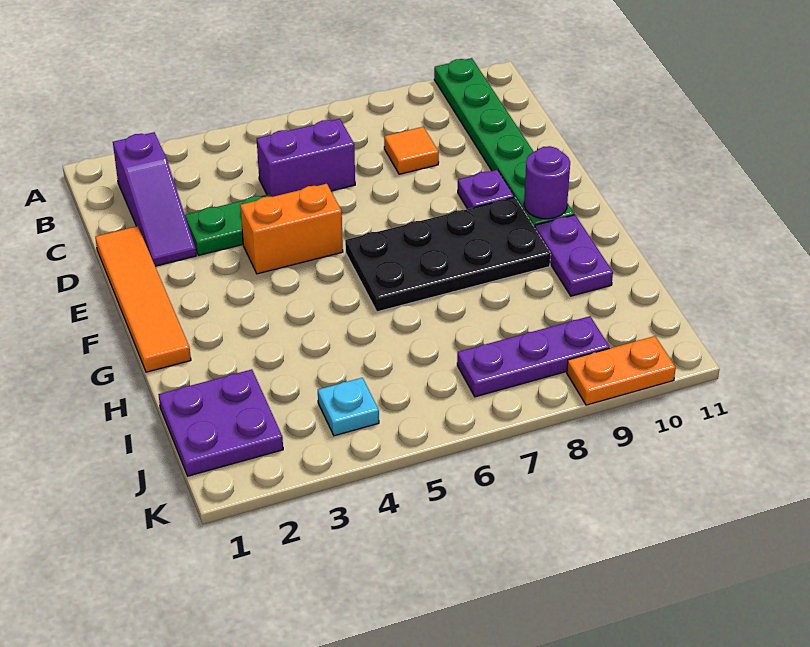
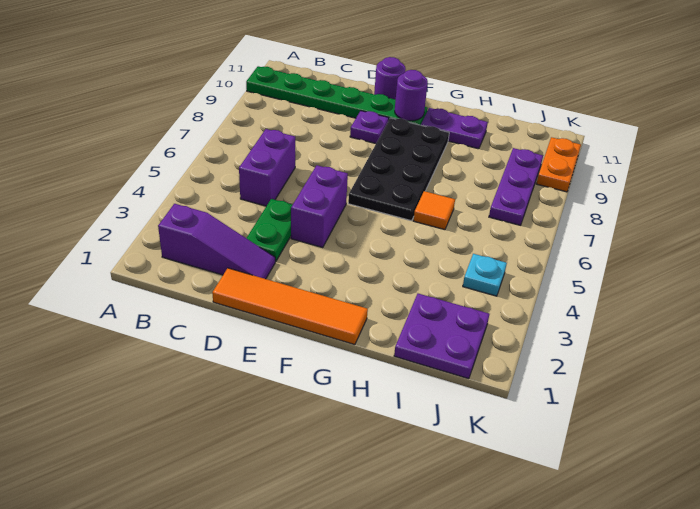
orange 1x1 tile [384,127,439,174] -> orange 1x1 tile moved to [413,191,455,230]
orange 1x2 brick [240,184,343,274] -> purple 1x2 brick [291,165,348,247]
none -> purple 1x1 round brick [374,57,406,100]

